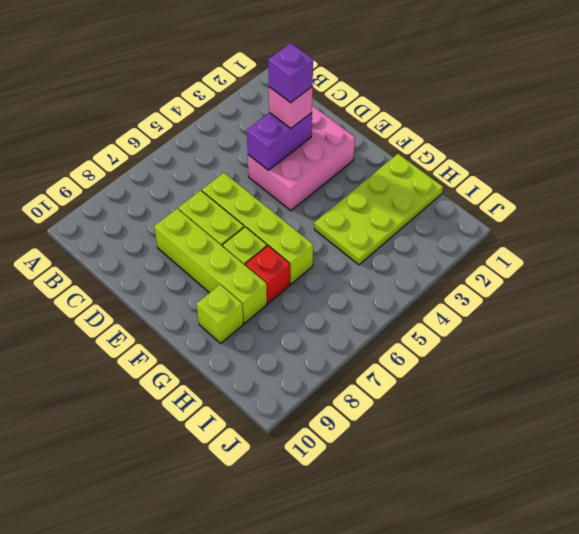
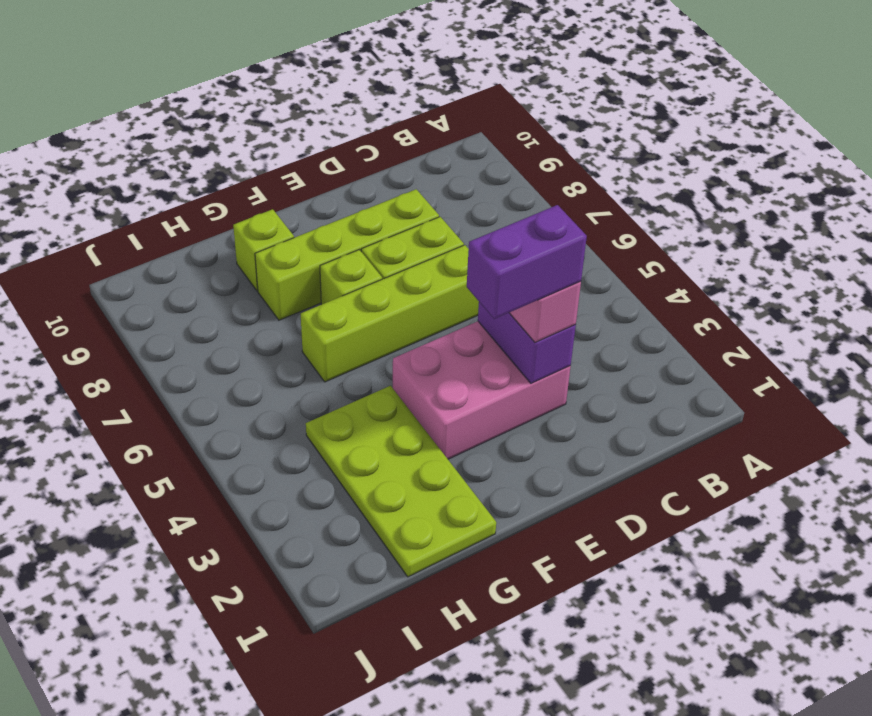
pink 2x3 brick [248,106,355,211] -> pink 2x3 brick turned to [393,321,571,459]
purple 1x1 brick [268,43,313,103] -> purple 1x2 brick [467,205,587,319]
red 1x1 brick [245,246,290,303] -> none

